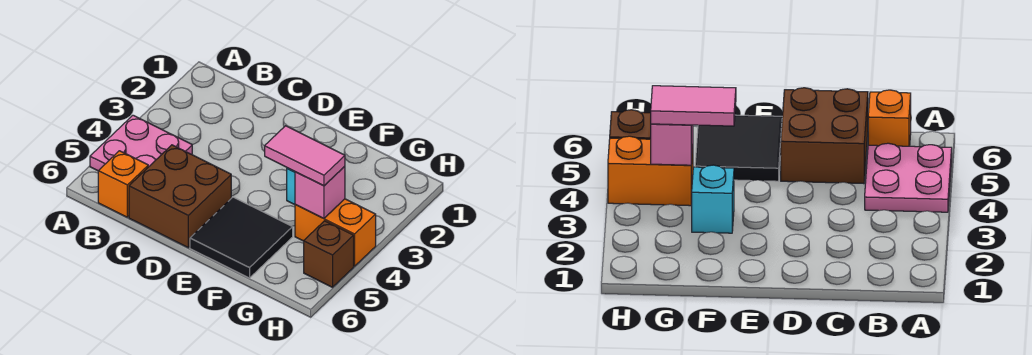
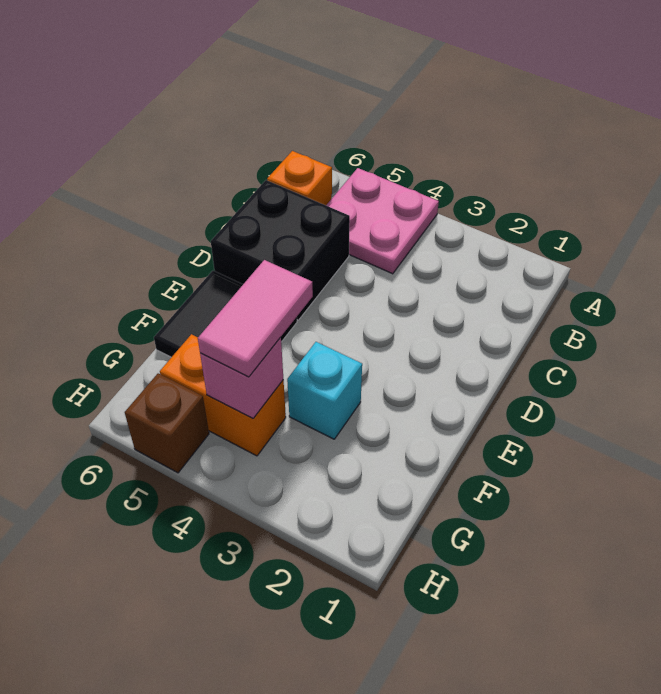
brown 2x2 brick [129,145,231,248] -> black 2x2 brick [211,180,350,320]
orange 1x2 brick [295,199,376,266] -> orange 1x2 brick turned to [160,334,286,456]

